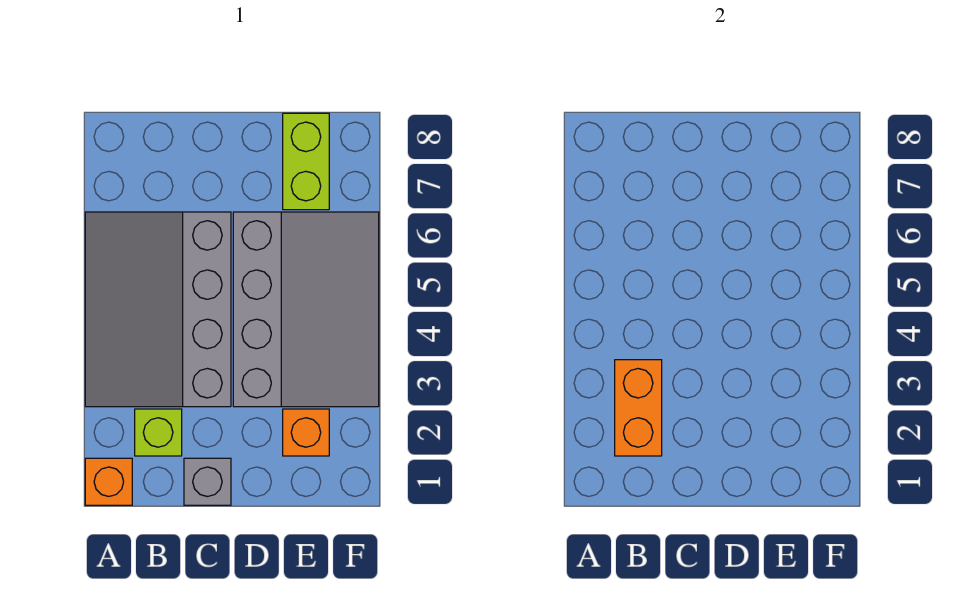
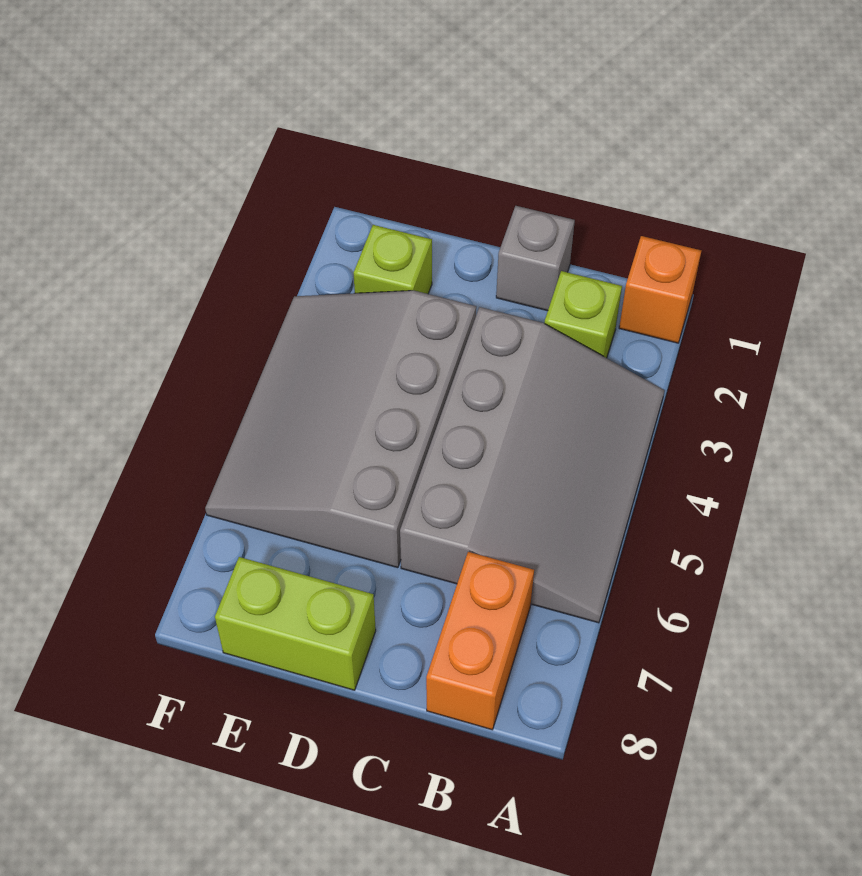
orange 1x2 brick [615,360,662,456] -> orange 1x2 brick moved to [426,552,534,730]
orange 1x1 brick [283,409,329,456] -> lime 1x1 brick [354,225,432,294]
lime 1x2 brick [283,113,329,210] -> lime 1x2 brick turned to [215,557,376,690]

